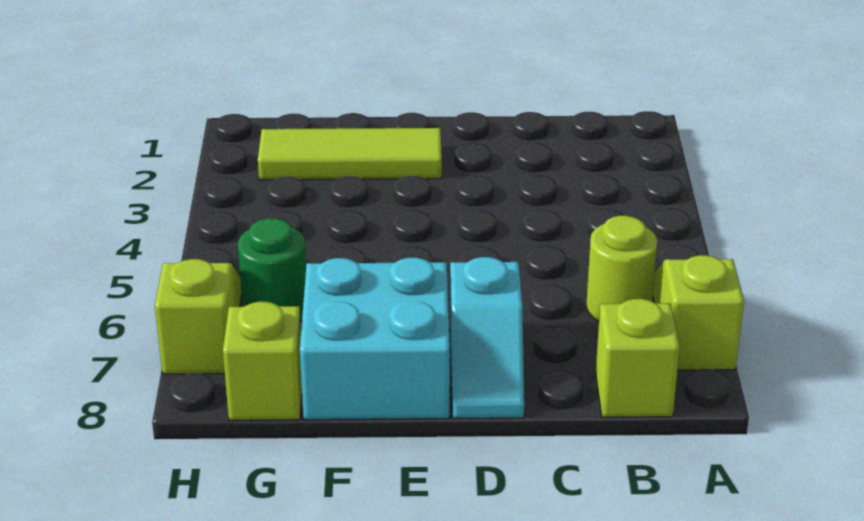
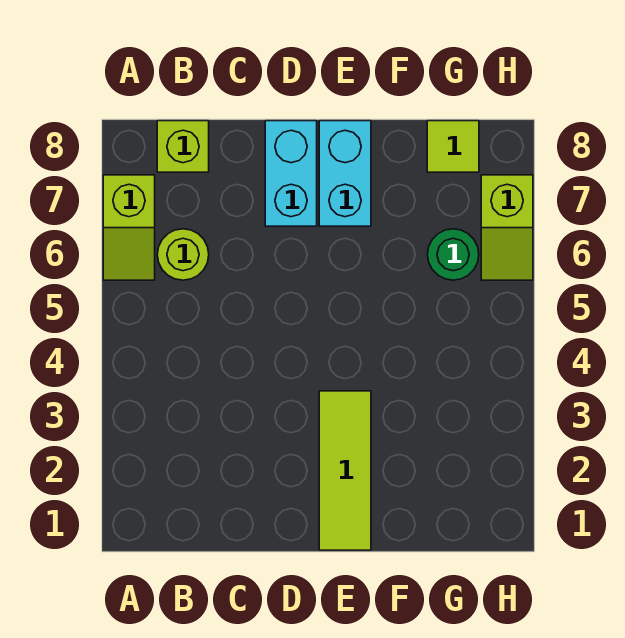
cyan 1x2 slope [450,257,524,418] -> cyan 1x2 brick [265,121,317,226]
lime 1x3 tile [258,128,442,180] -> lime 1x3 tile turned to [319,391,371,550]
cyan 2x2 brick [300,257,450,420] -> cyan 1x2 brick [319,121,371,226]
lime 1x1 brick [223,302,302,420] -> lime 1x1 tile [427,121,479,172]

